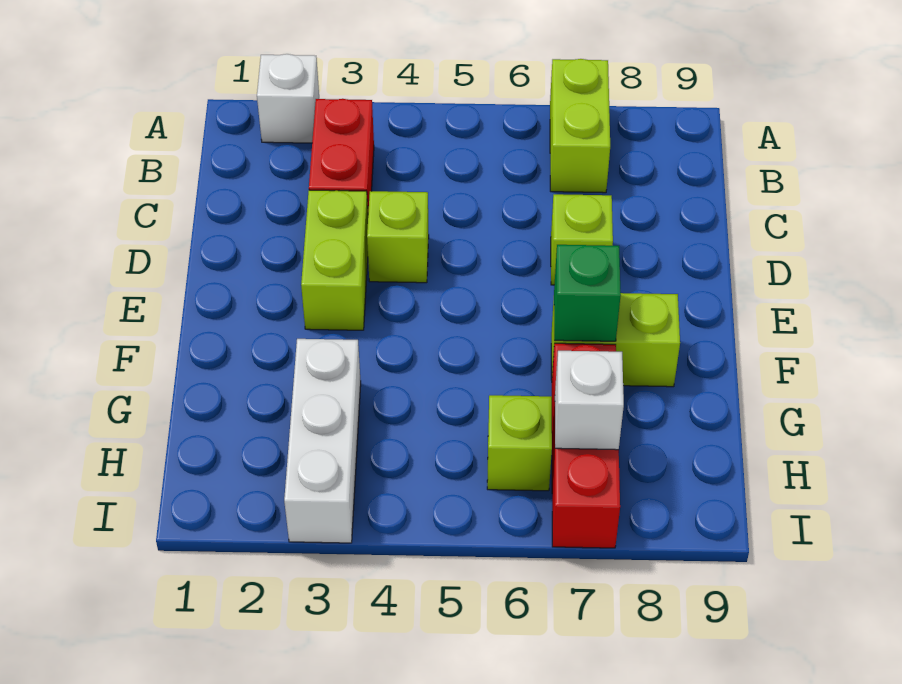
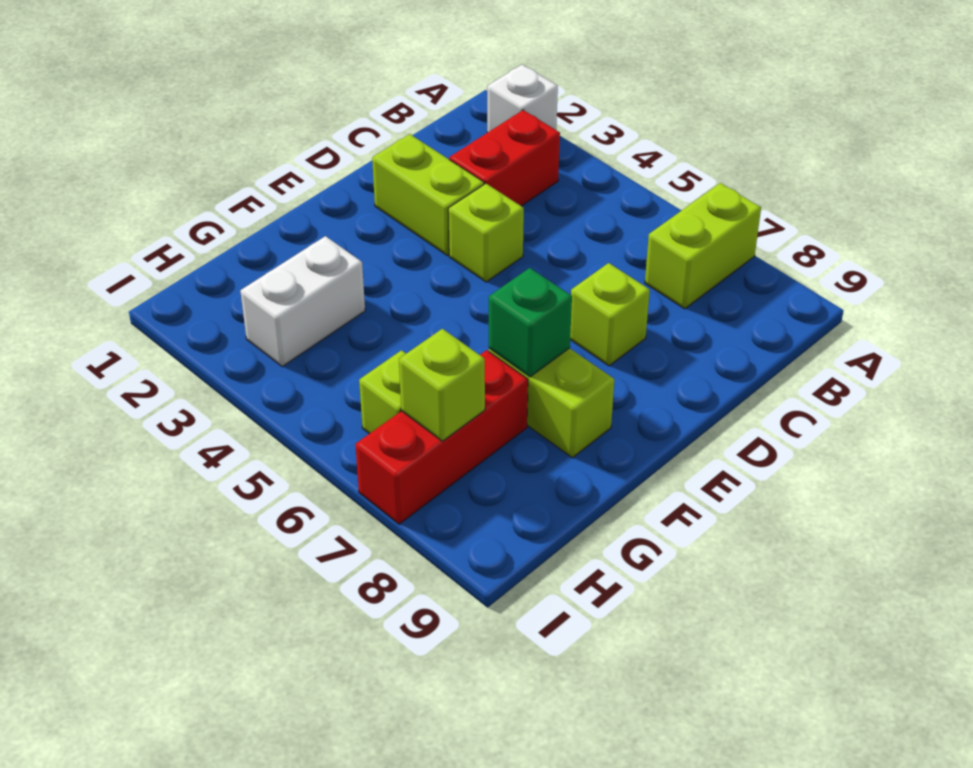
lime 1x2 brick [301,190,368,330] -> lime 1x2 brick turned to [372,134,484,256]
white 1x3 brick [284,339,361,543] -> white 1x2 brick [240,236,365,367]
white 1x1 brick [555,351,624,450] -> lime 1x1 brick [399,329,485,441]

